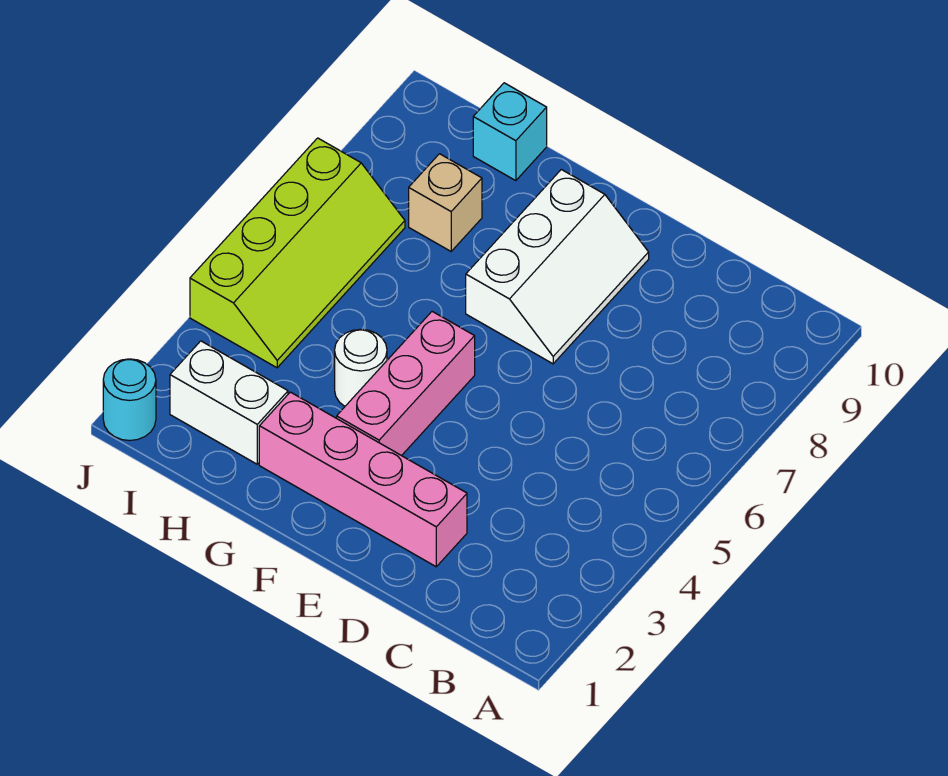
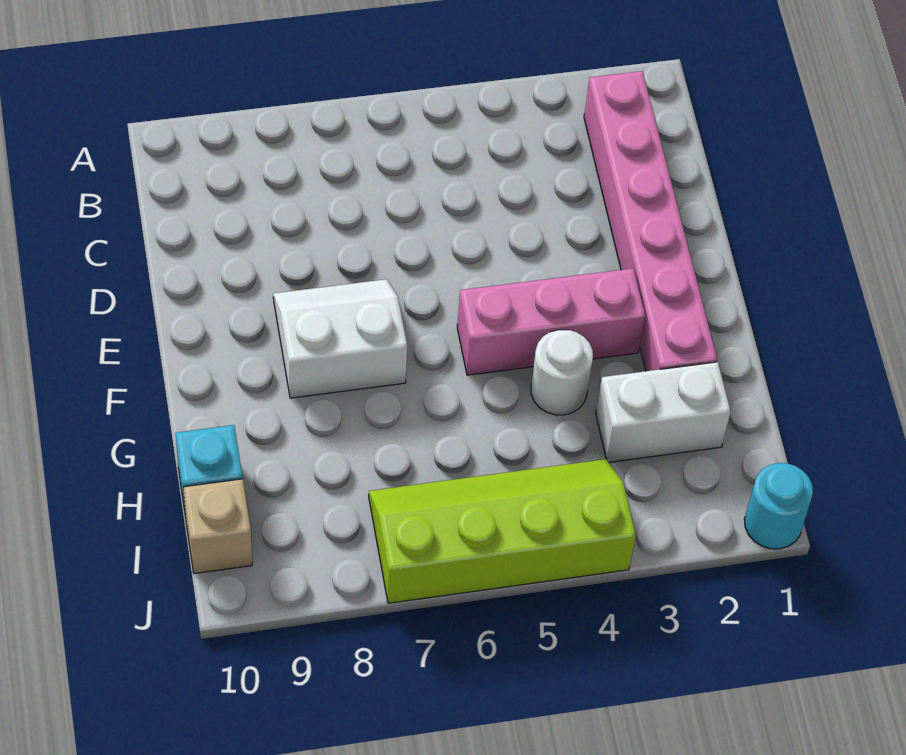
pink 1x4 brick [259,392,467,567] -> pink 1x6 brick [584,71,717,371]
white 2x3 slope [466,170,649,364] -> white 2x2 slope [273,279,408,398]
white 1x2 brick [170,341,288,464] -> white 1x2 brick turned to [596,362,731,462]
tan 1x1 brick [409,154,482,251] -> tan 1x1 brick moved to [183,479,252,574]

